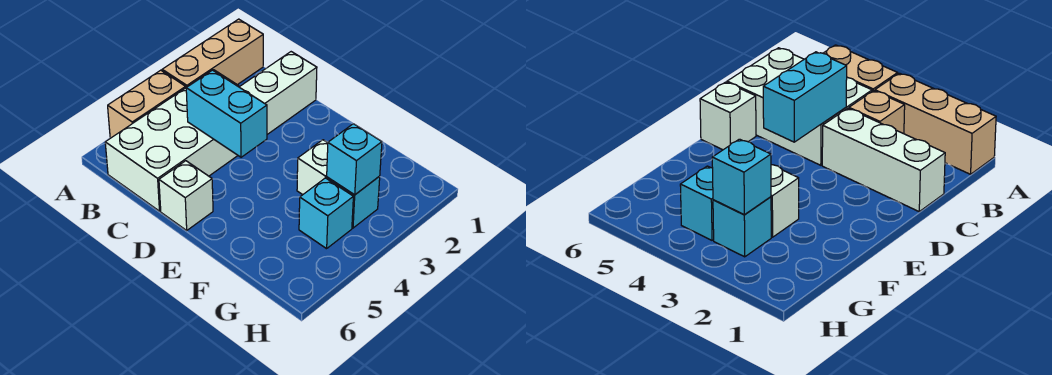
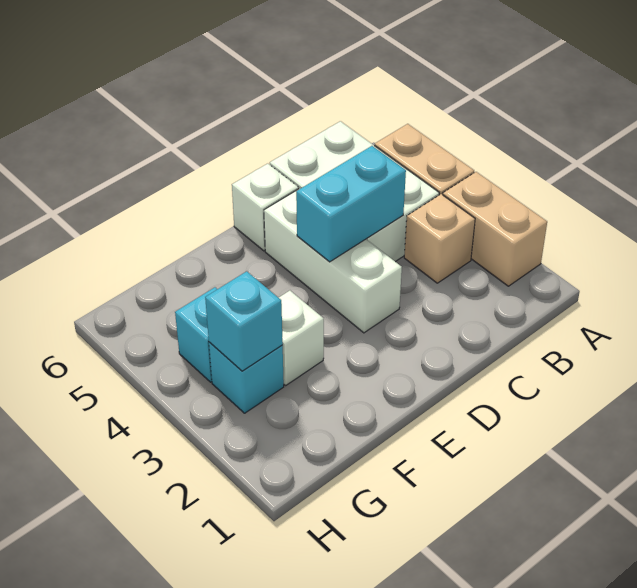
tan 1x3 brick [162,19,263,88] -> tan 1x2 brick [443,172,547,286]
white 1x3 brick [240,52,317,134] -> white 1x3 brick moved to [264,189,402,333]

